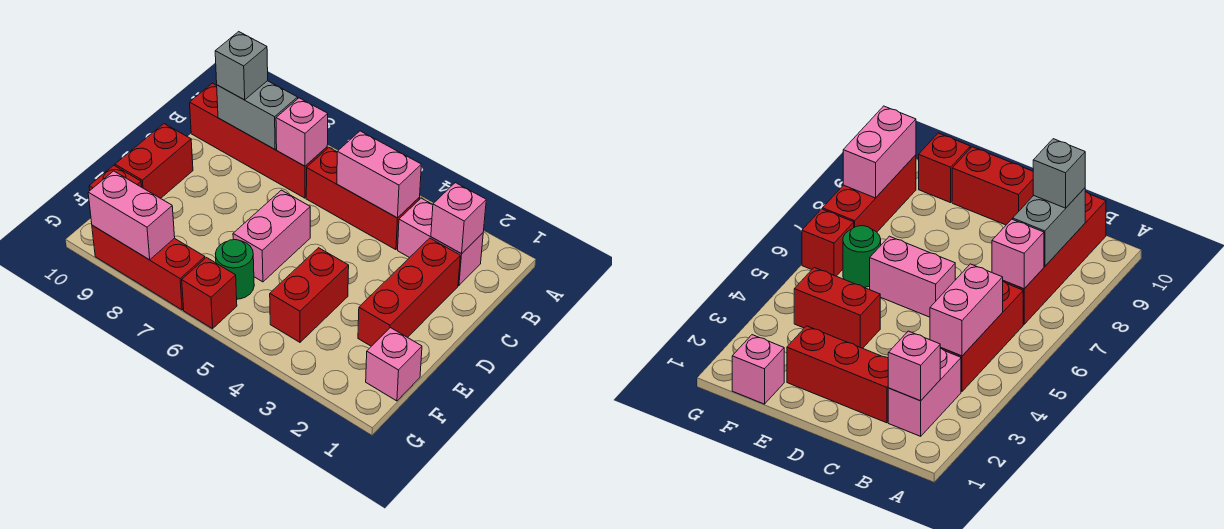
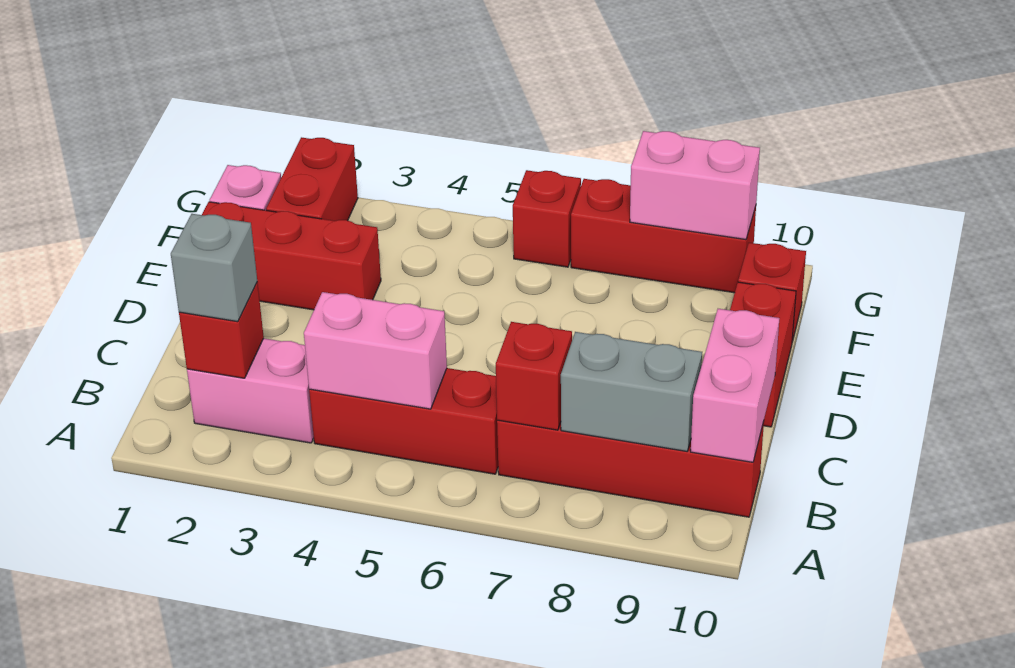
pink 1x1 brick [431,183,486,254] -> red 1x1 brick [179,282,264,378]
pink 1x1 brick [276,98,328,166] -> red 1x1 brick [496,322,572,430]
grey 1x1 brick [215,32,268,100] -> grey 1x1 brick moved to [171,214,257,322]
red 1x3 brick [358,238,460,346] -> red 1x3 brick turned to [202,202,381,310]
pink 1x2 brick [233,190,310,282] -> pink 1x2 brick moved to [691,309,779,462]
red 1x2 brick [270,248,349,342] -> red 1x2 brick moved to [266,137,358,221]
green 1x1 round brick [215,240,254,299] -> none

